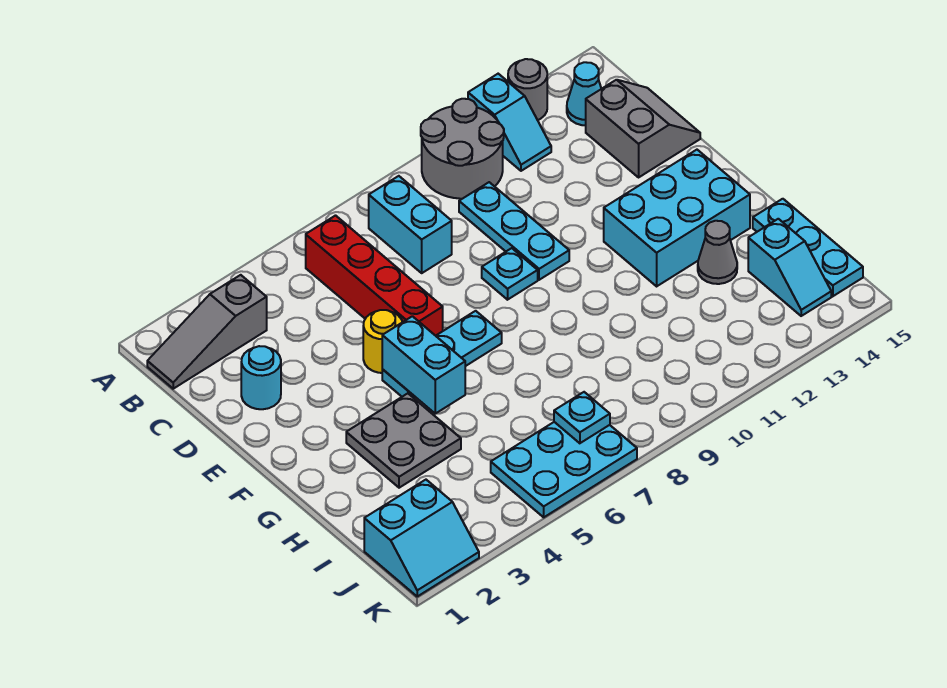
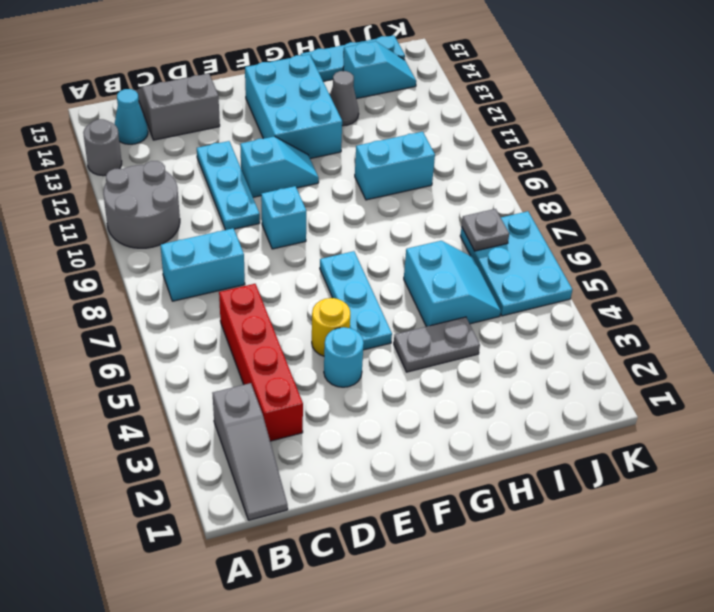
cyan 1x2 slope [468,74,551,171] -> cyan 1x2 slope moved to [240,136,319,197]
red 1x4 brick [306,216,443,336] -> red 1x4 brick turned to [219,284,303,441]
cyan 1x3 plate [459,182,569,280] -> cyan 1x3 plate turned to [197,141,260,230]
cyan 1x1 round brick [241,346,281,409] -> cyan 1x1 round brick moved to [324,327,364,387]
cyan 1x1 plate [482,248,538,300] -> cyan 1x1 brick [261,186,306,249]
cyan 1x2 brick [382,316,465,414] -> cyan 1x2 brick moved to [355,132,435,200]
grey 2x2 plate [346,393,461,488] -> grey 1x2 plate [394,317,480,372]
cyan 2x2 slope [364,480,479,596] -> cyan 2x2 slope moved to [404,241,501,327]
cyan 1x1 plate [554,392,610,443] -> grey 1x1 plate [462,209,509,251]

